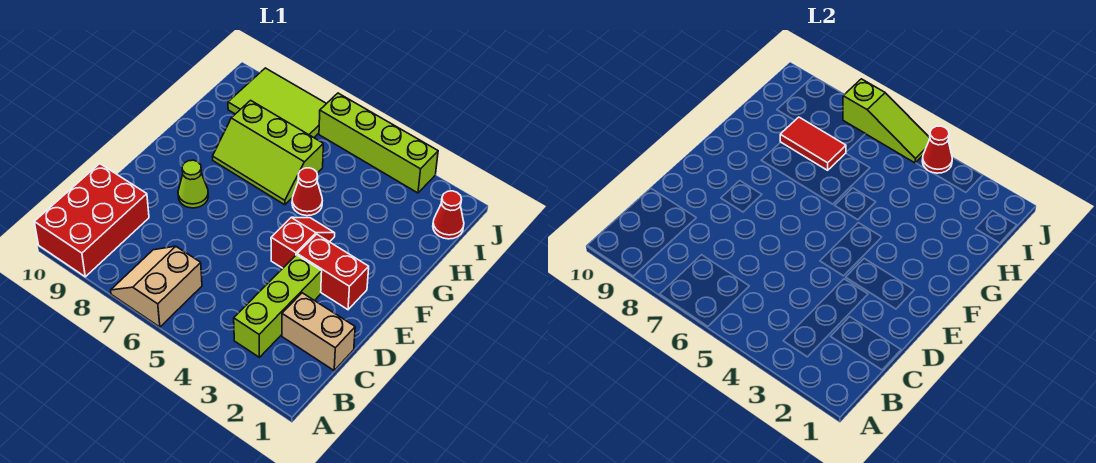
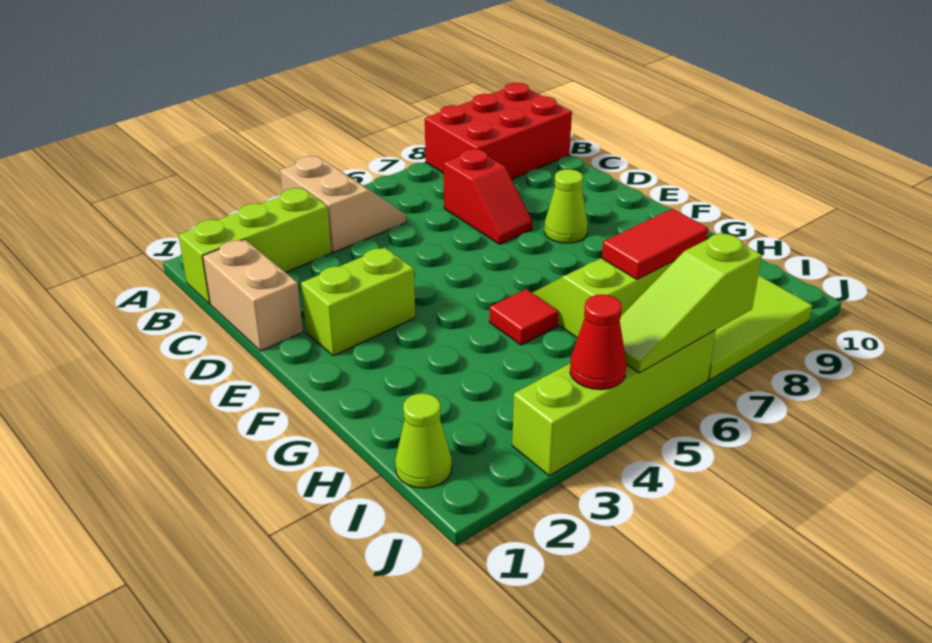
tan 2x2 slope [111,246,202,327] -> tan 2x2 slope moved to [280,156,406,253]
red 2x3 brick [34,164,149,277] -> red 2x3 brick turned to [425,83,572,179]
lime 1x3 brick [234,255,322,357] -> lime 1x3 brick turned to [178,188,331,304]
tan 1x2 brick [282,293,355,370] -> tan 1x2 brick turned to [203,239,303,351]
red 1x2 brick [297,234,369,310] -> lime 1x2 brick [301,247,415,356]
red 1x2 slope [271,217,335,268] -> red 1x2 slope moved to [444,149,533,244]
red 1x1 cone [292,168,322,216] -> red 1x1 tile [489,289,558,345]
red 1x1 cone [433,191,464,239] -> lime 1x1 cone [395,393,452,488]

